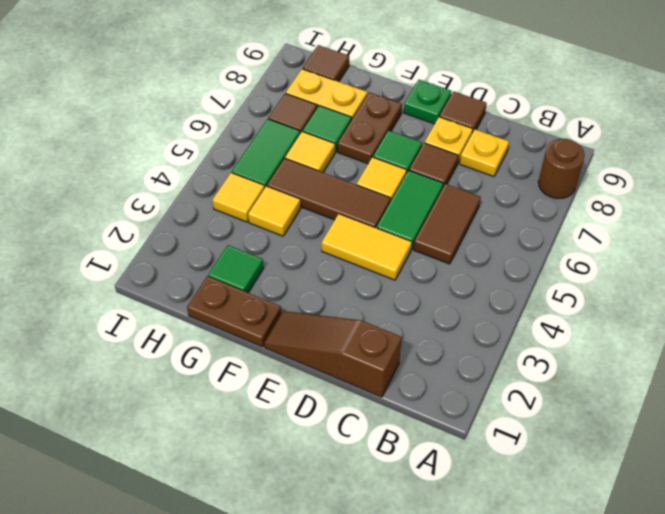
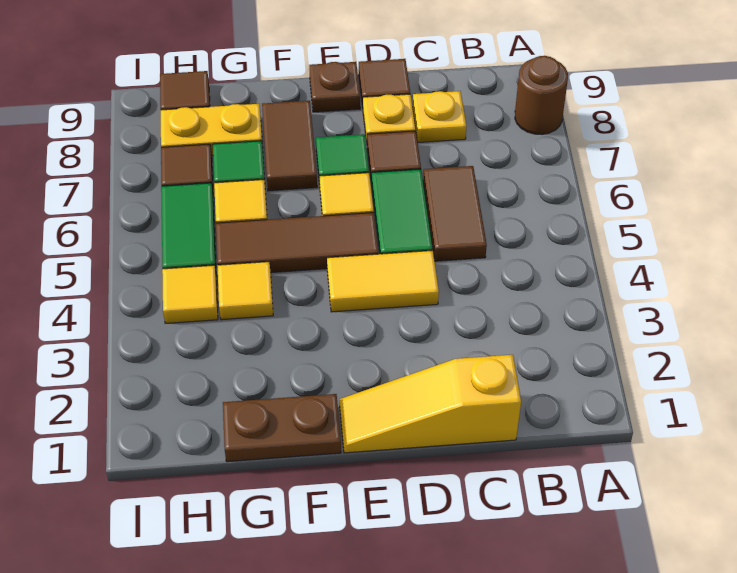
brown 1x3 slope [264,311,402,397] -> yellow 1x3 slope [340,355,521,453]
green 1x1 plate [404,80,451,124] -> brown 1x1 plate [309,62,360,112]
brown 1x2 plate [338,92,402,164] -> brown 1x2 tile [262,101,317,191]
green 1x1 tile [208,245,263,293] -> none

